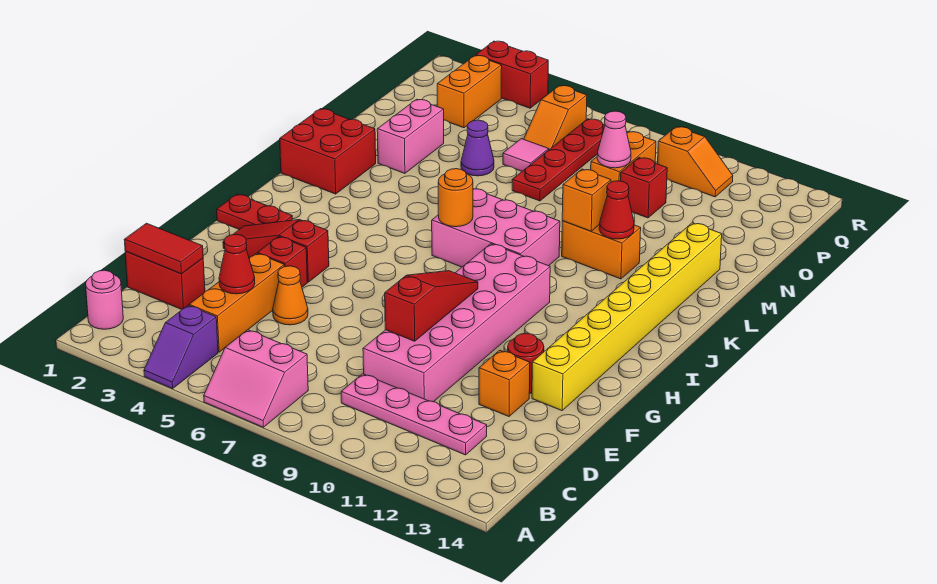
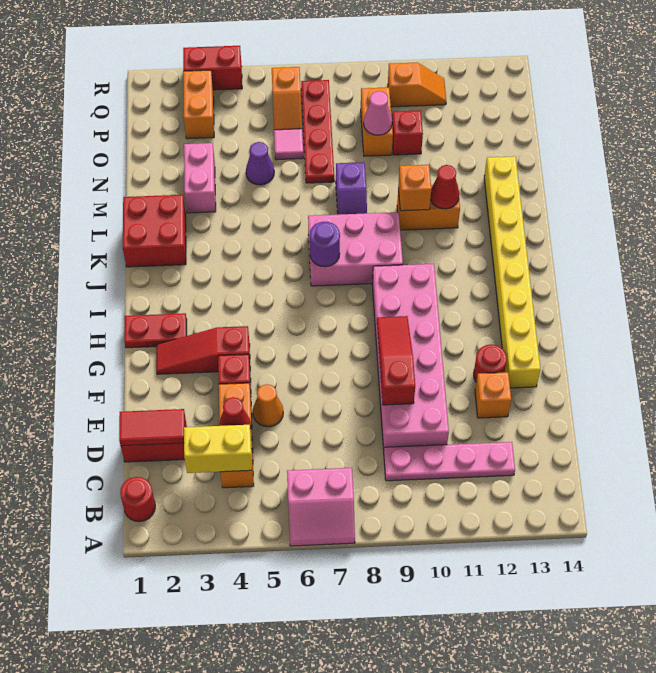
purple 1x2 slope [144,305,218,389] -> purple 1x2 slope moved to [336,162,367,215]
pink 1x1 round brick [86,270,123,329] -> red 1x1 round brick [120,477,155,522]
none -> yellow 1x2 brick [184,425,252,473]
orange 1x1 round brick [438,169,473,227] -> purple 1x1 round brick [310,222,340,267]

